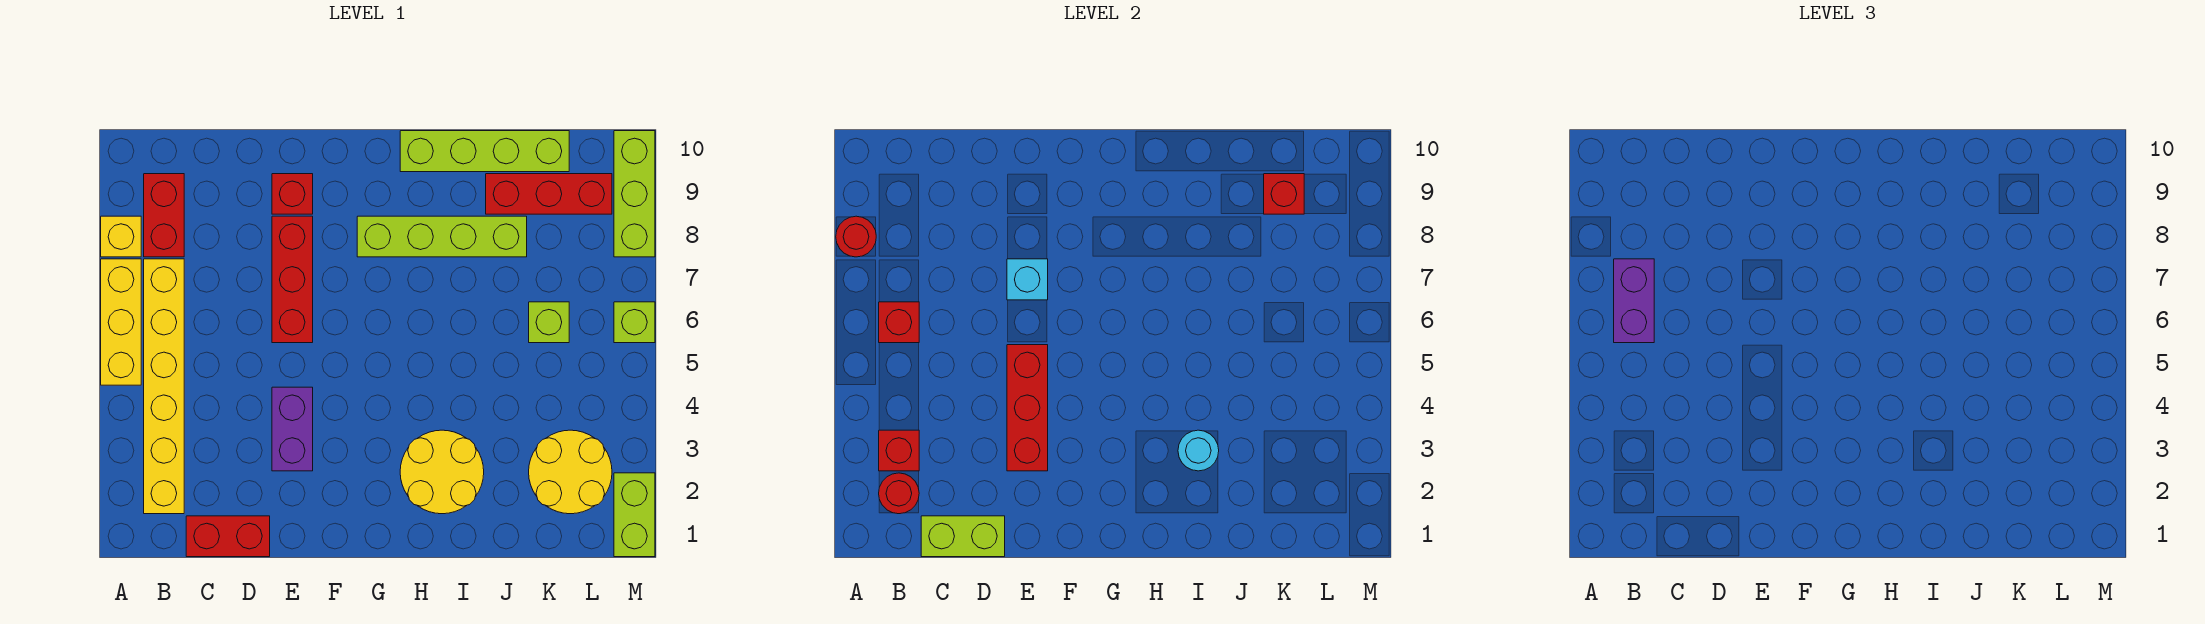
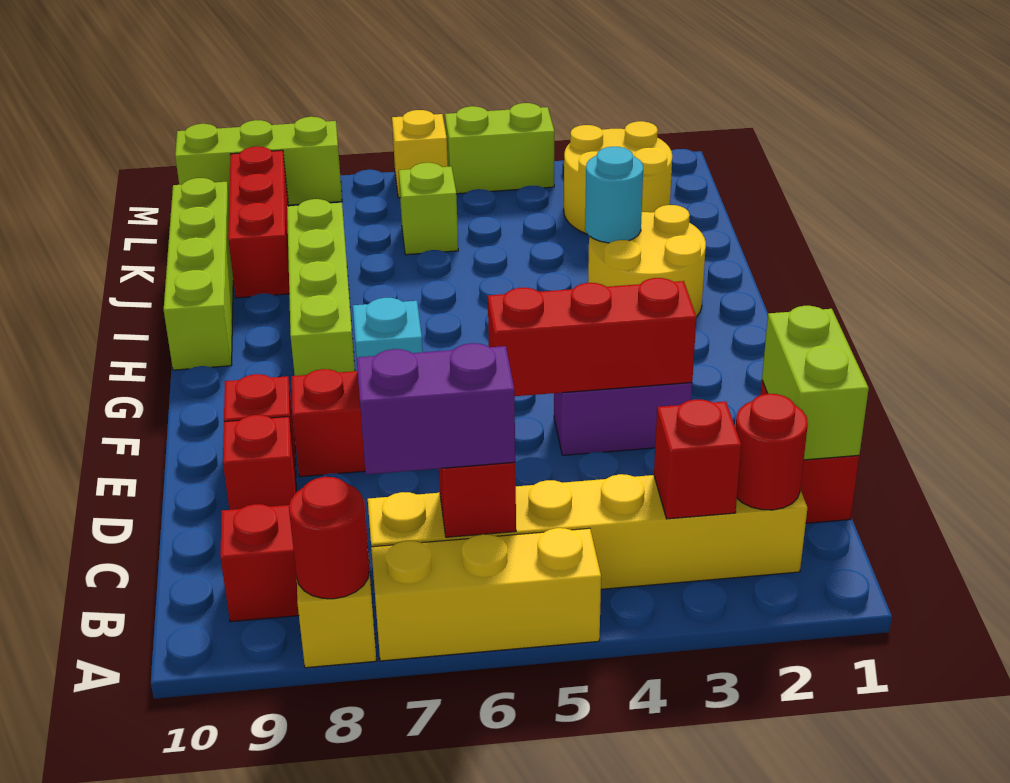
red 1x1 brick [1264,174,1304,214] -> red 1x1 brick moved to [223,415,296,510]
lime 1x2 brick [614,473,655,557] -> lime 1x2 brick moved to [445,103,555,194]
lime 1x1 brick [614,302,655,343] -> yellow 1x1 brick [392,110,448,198]

